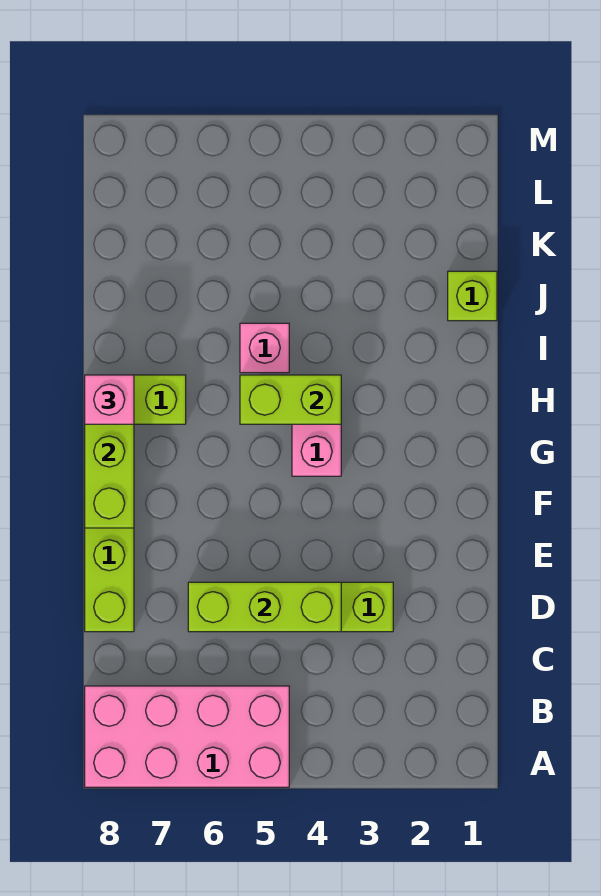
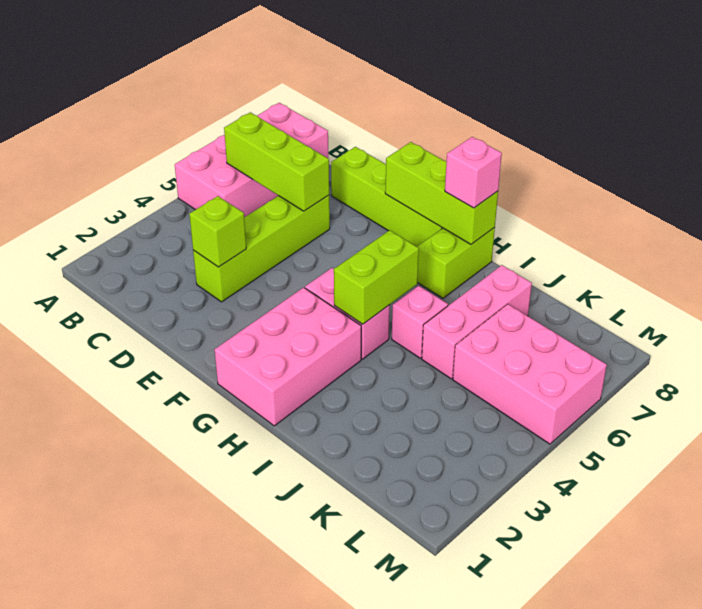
lime 1x3 brick [188,582,341,632] -> lime 1x3 brick turned to [224,112,329,211]
none -> pink 2x3 brick [215,287,361,426]
lime 1x1 brick [448,271,497,321] -> lime 1x1 brick moved to [189,196,246,267]
none -> pink 1x3 brick [422,265,532,379]
none -> pink 2x3 brick [453,304,607,444]

